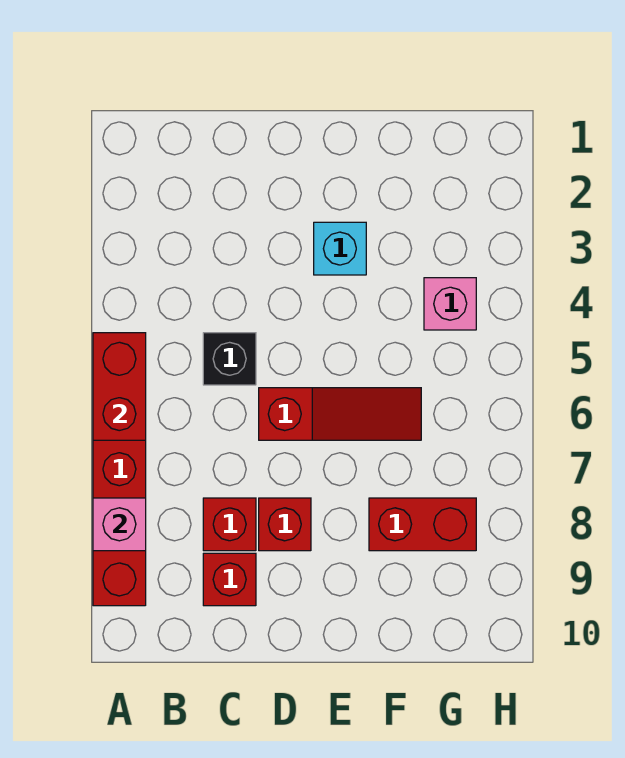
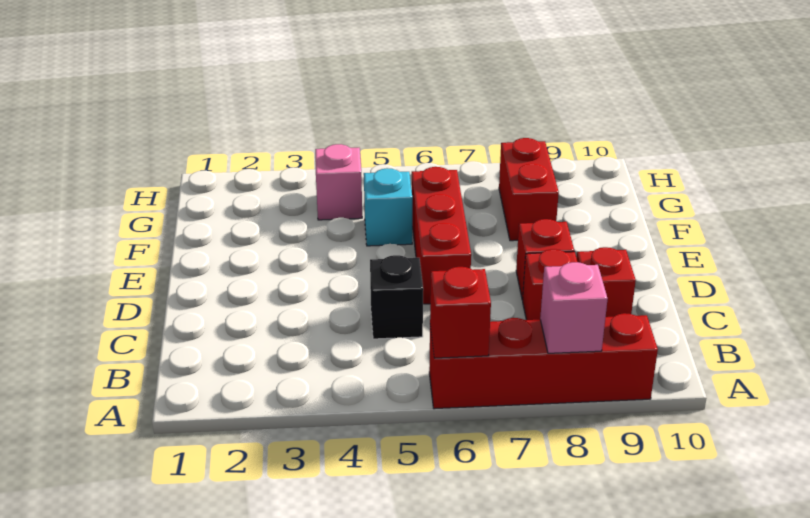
red 1x2 brick [93,333,146,440] -> red 1x1 brick [430,267,491,358]
red 1x3 slope [259,388,421,440] -> red 1x3 brick [412,167,471,304]
cyan 1x1 brick [314,222,366,275] -> cyan 1x1 brick moved to [364,168,412,246]

